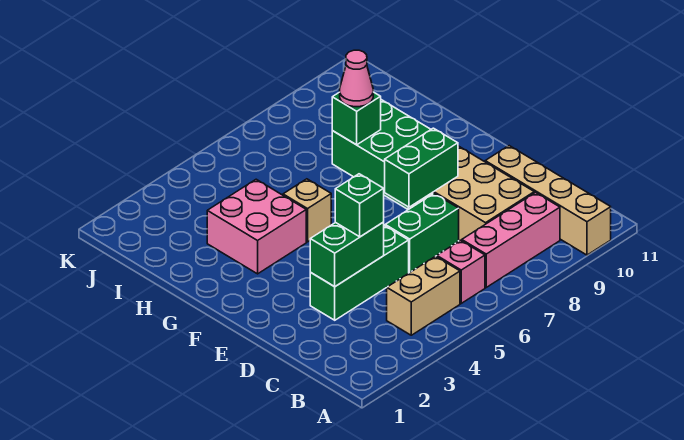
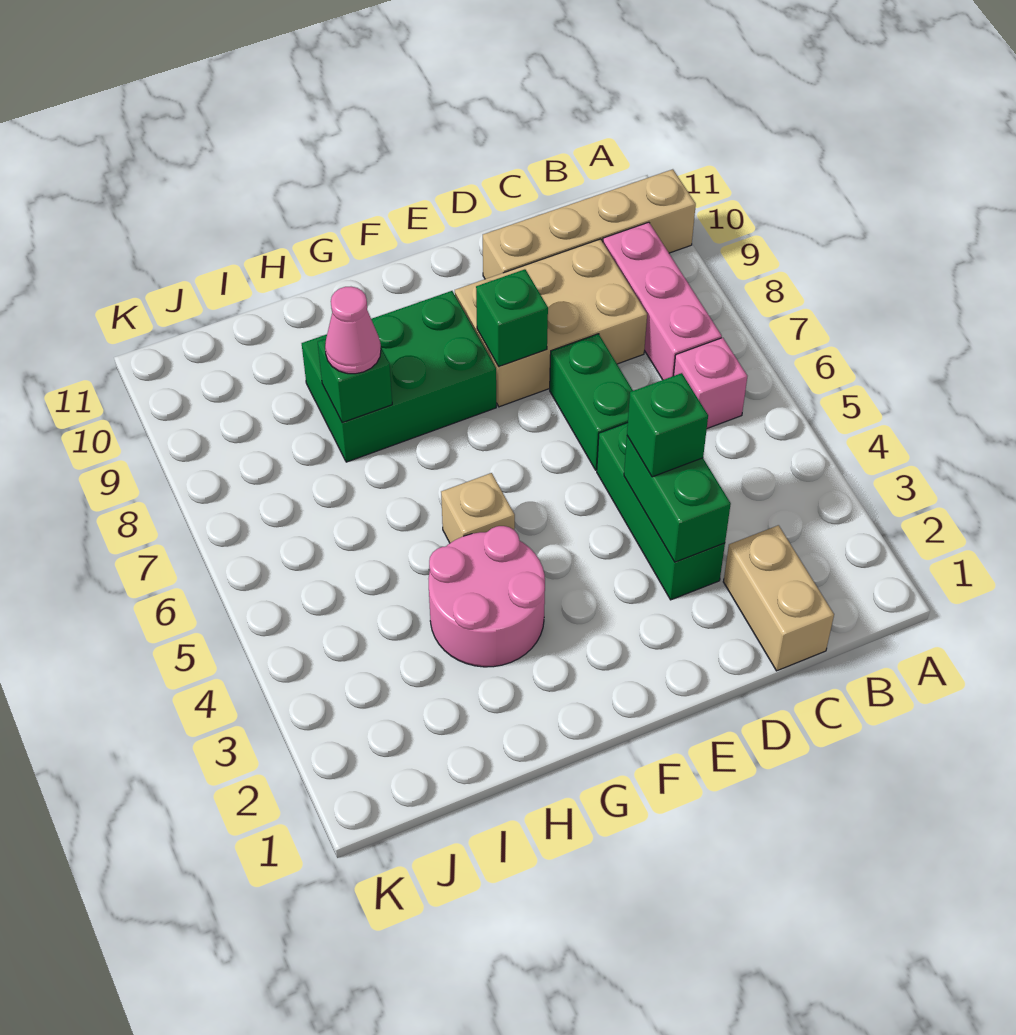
tan 1x2 brick [387,256,460,335] -> tan 1x2 brick moved to [723,525,834,671]
green 1x2 brick [385,128,458,207] -> green 1x1 brick [476,269,548,367]
pink 2x2 brick [207,179,306,274] -> pink 2x2 round brick [428,526,545,667]

